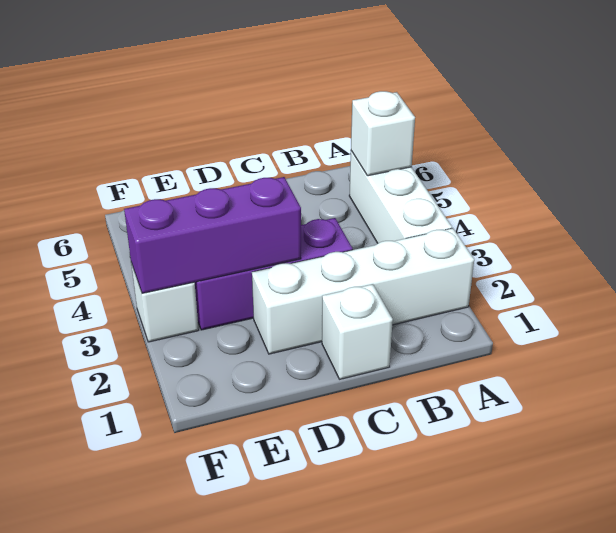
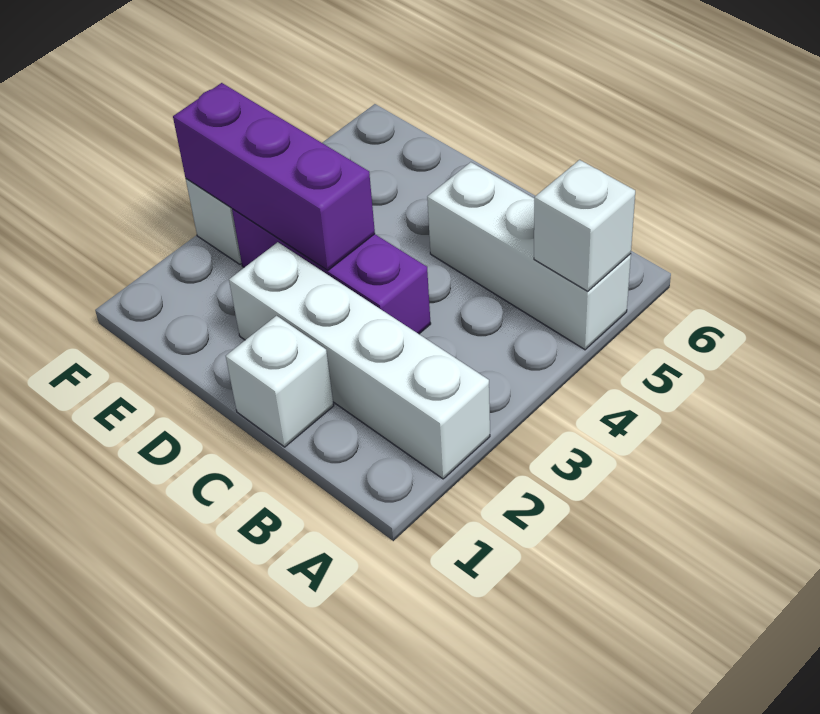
white 1x3 brick [349,151,452,243] -> white 1x3 brick turned to [427,162,631,350]

